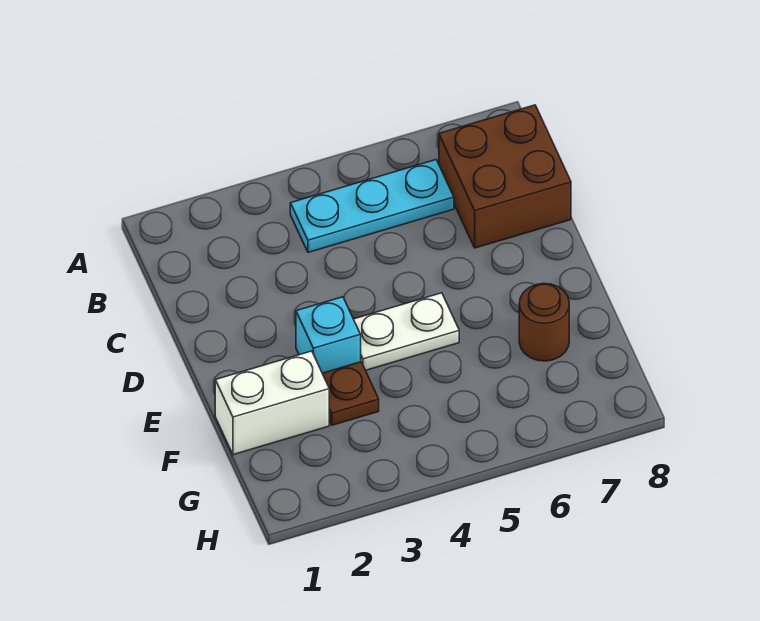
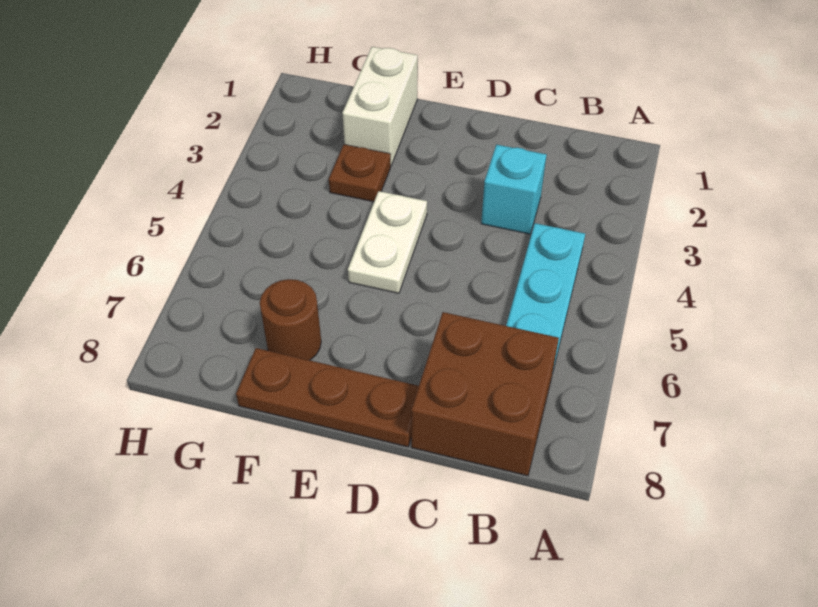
none -> brown 1x3 plate [236,348,419,447]
cyan 1x1 brick [296,297,361,373] -> cyan 1x1 brick moved to [481,144,547,234]

